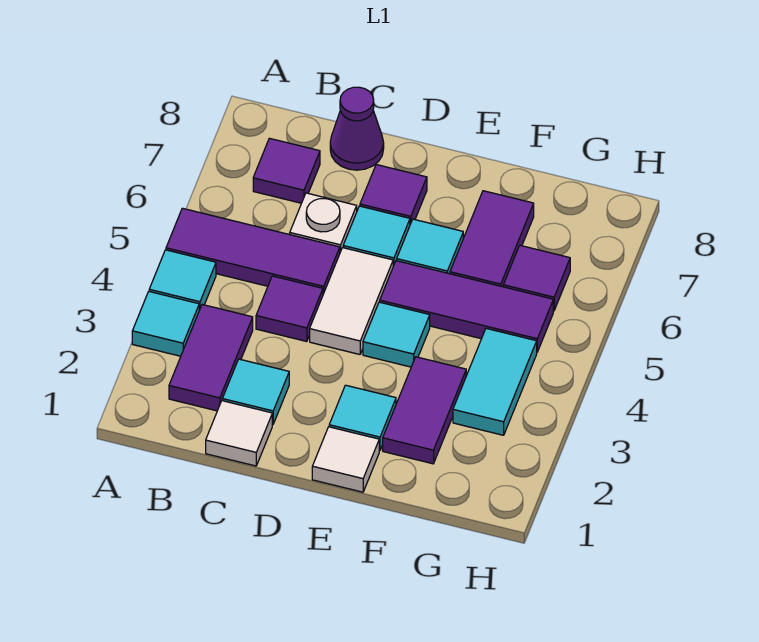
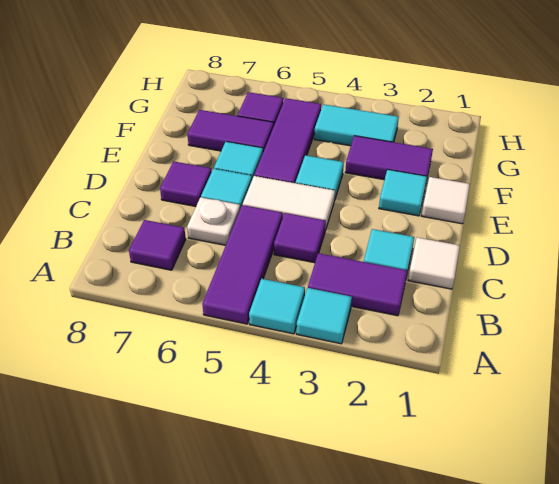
purple 1x1 cone [330,87,384,170] -> none

